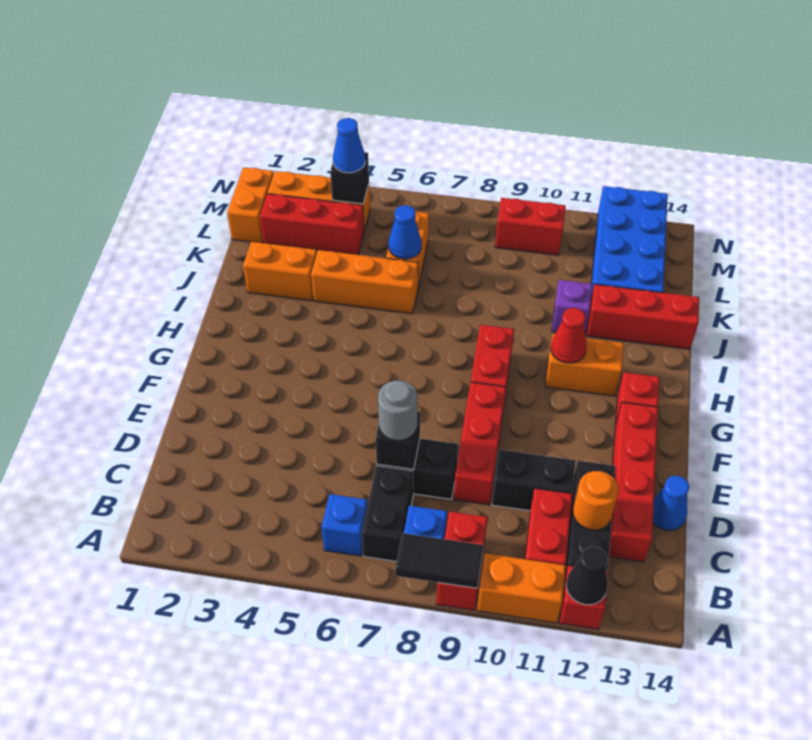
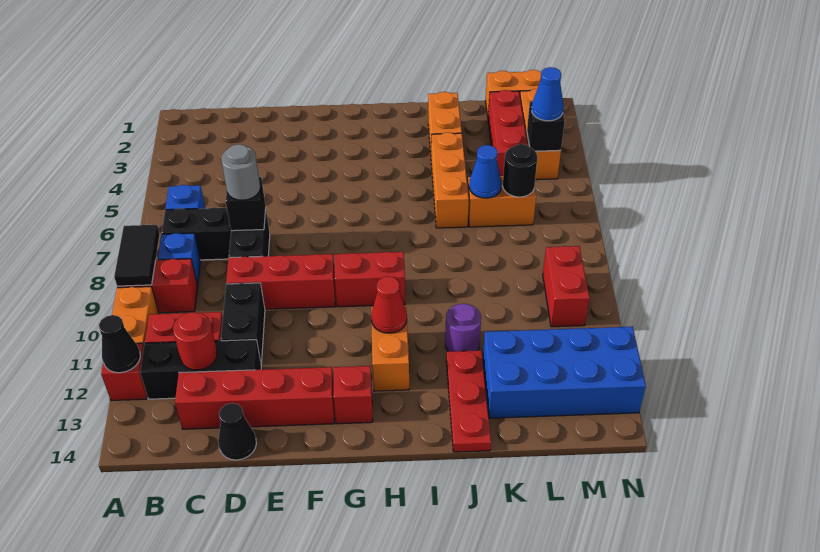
orange 1x1 round brick [573,471,619,530] -> red 1x1 round brick [173,312,217,370]
blue 1x1 cone [653,476,689,530] -> black 1x1 cone [218,403,256,460]
purple 1x1 brick [552,280,592,332] -> purple 1x1 round brick [445,304,481,351]
red 1x3 brick [586,284,699,349] -> red 1x3 plate [446,350,491,452]
none -> black 1x1 round brick [503,144,537,197]

